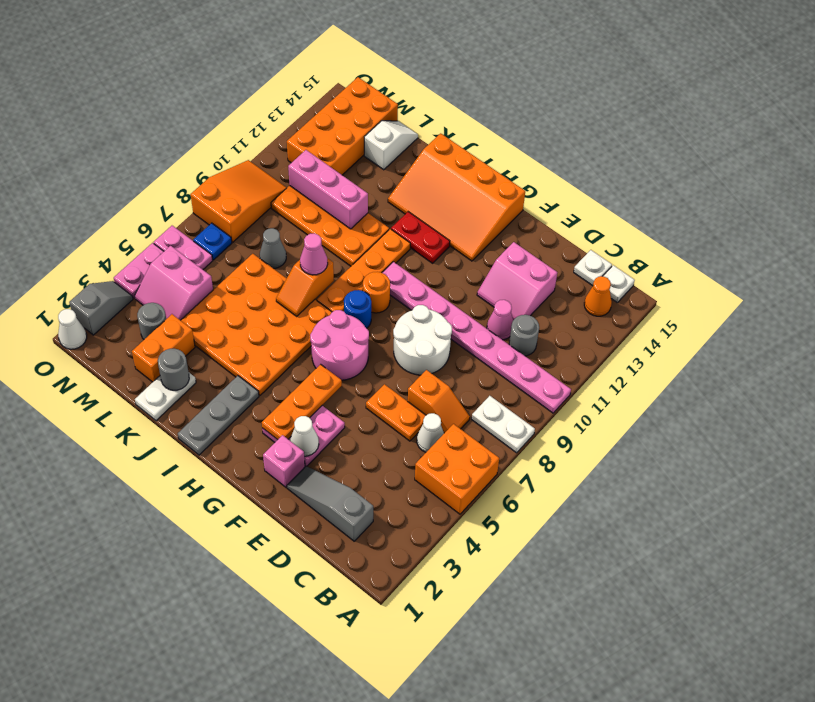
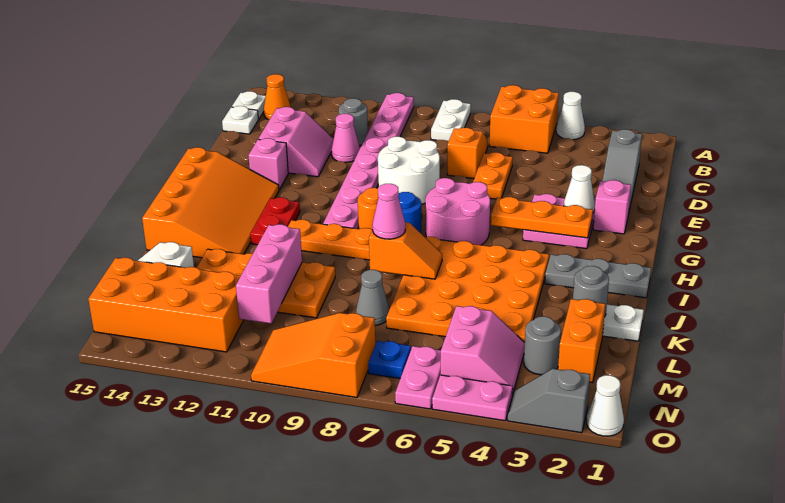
white 1x1 cone [417,413,444,452] -> white 1x1 cone moved to [556,92,585,140]
none -> pink 1x1 brick [249,138,288,190]
orange 2x4 plate [271,186,389,266] -> orange 2x4 plate turned to [197,249,335,318]
orange 1x2 brick [132,314,195,382] -> orange 1x2 brick turned to [558,299,605,383]

